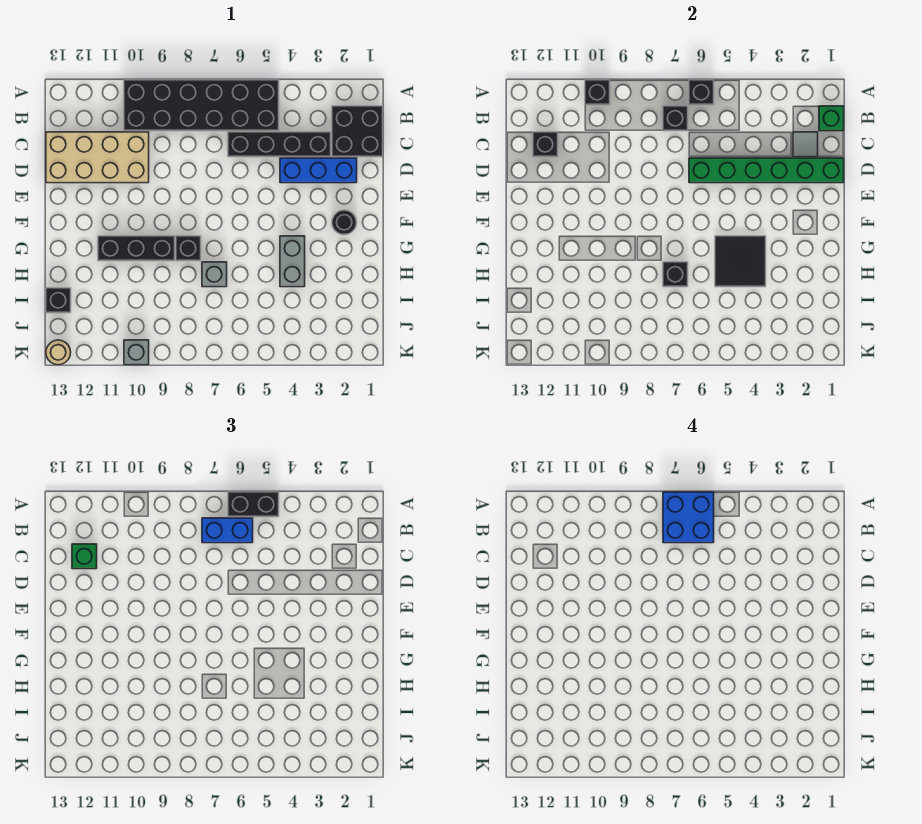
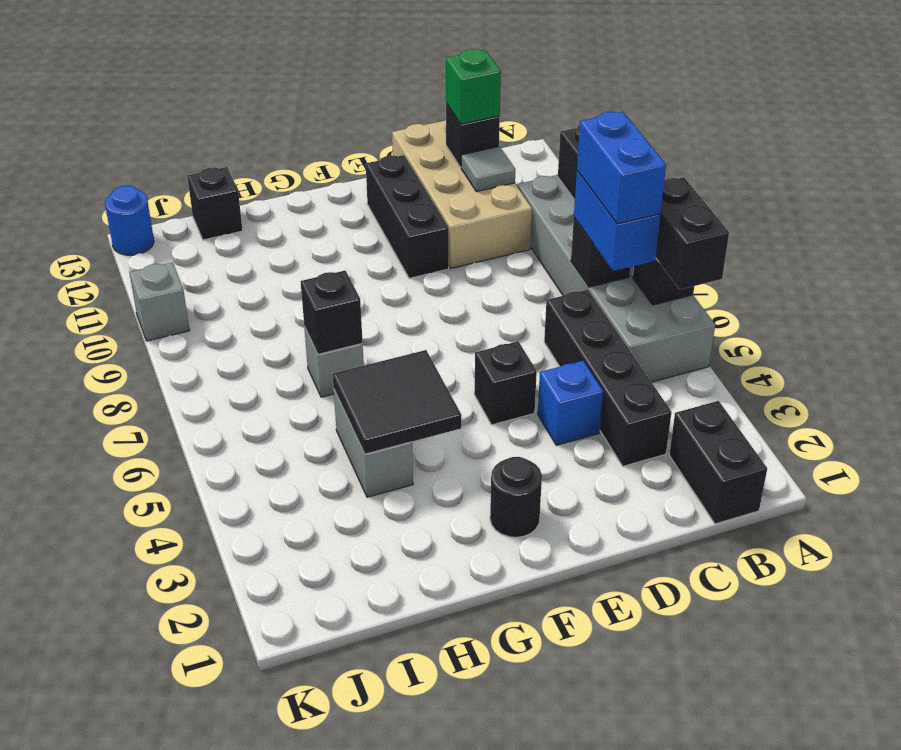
black 2x6 brick [124,80,279,131] -> grey 2x6 brick [518,175,715,382]
blue 2x2 brick [663,492,714,543] -> blue 1x2 brick [577,112,666,224]
black 2x2 brick [332,106,383,157] -> black 1x2 brick [669,401,767,524]
green 1x1 brick [819,106,844,131] -> none
grey 1x1 tile [793,132,818,157] -> grey 1x1 tile moved to [461,147,515,192]
green 1x6 brick [689,158,844,183] -> none
blue 1x3 brick [280,158,357,183] -> blue 1x1 brick [538,361,603,445]
grey 1x2 brick [280,236,305,287] -> grey 1x2 brick turned to [334,390,413,497]
black 1x1 brick [176,236,201,261] -> black 1x1 brick moved to [474,341,537,425]
black 1x3 brick [98,236,175,261] -> black 1x3 brick moved to [366,155,449,278]
tan 1x1 round brick [46,340,71,365] -> blue 1x1 round brick [105,186,154,255]

